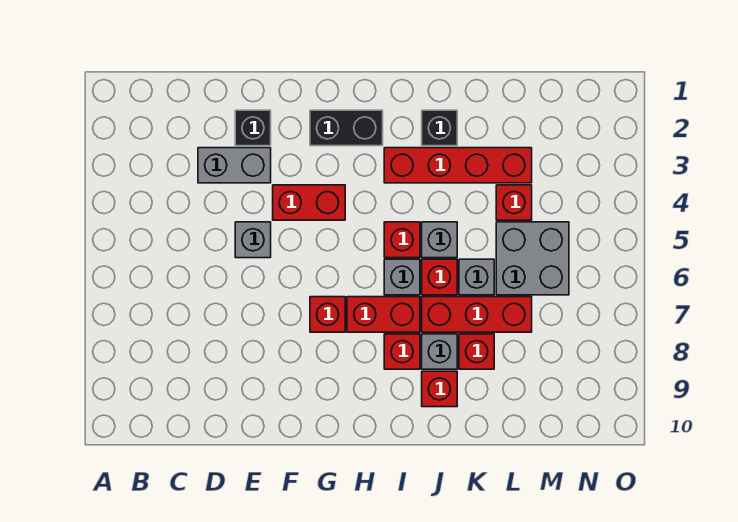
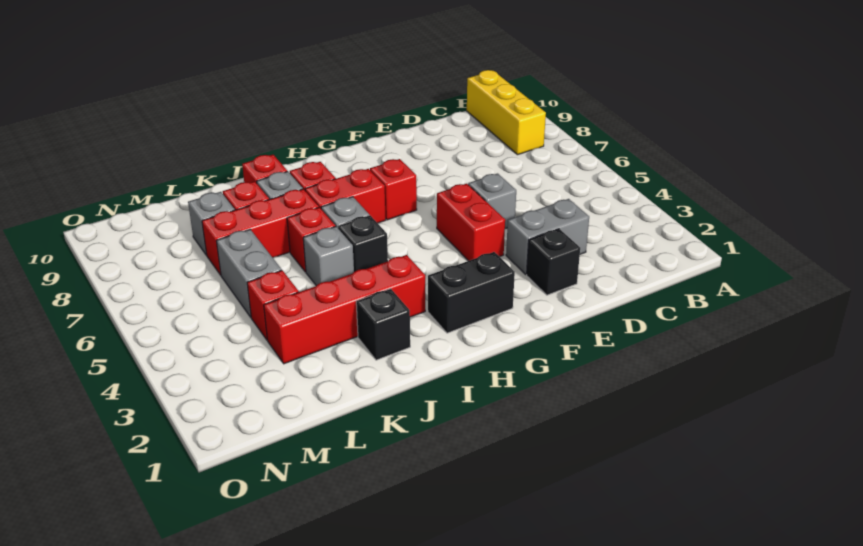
none -> yellow 1x3 brick [467,70,546,155]
red 1x2 brick [273,185,345,220] -> red 1x2 brick turned to [437,184,505,261]
red 1x1 brick [384,222,420,258] -> black 1x1 brick [338,215,388,272]
grey 1x1 brick [459,259,494,295] -> grey 1x1 brick moved to [188,192,235,255]
grey 2x2 brick [496,222,569,295] -> grey 1x2 brick [216,229,282,317]

